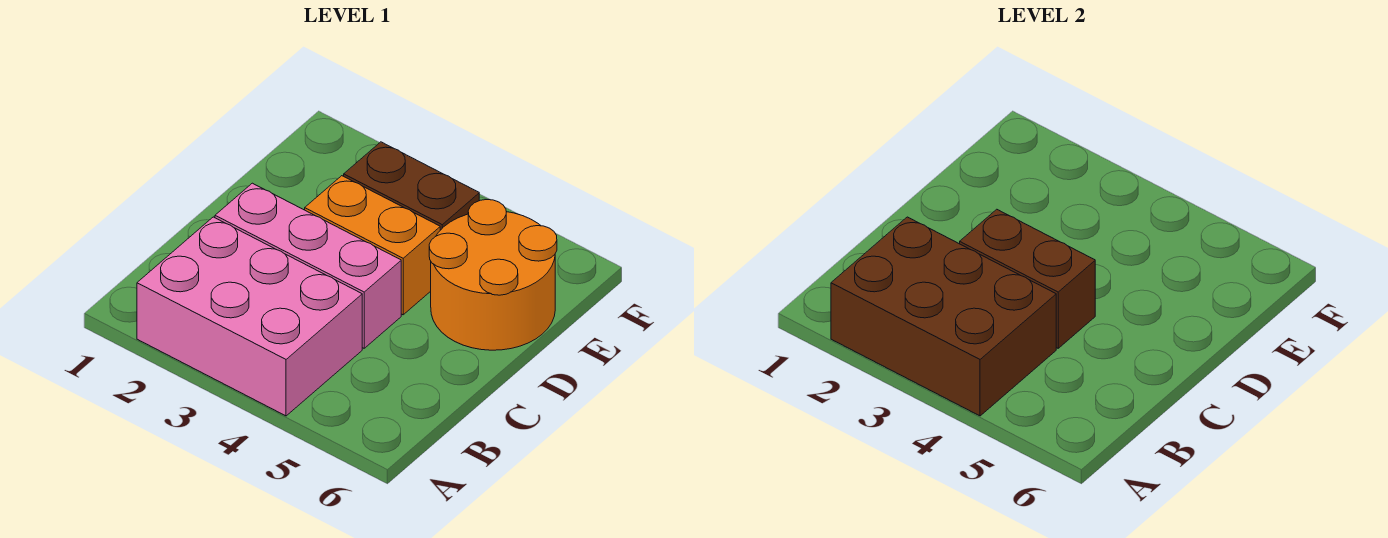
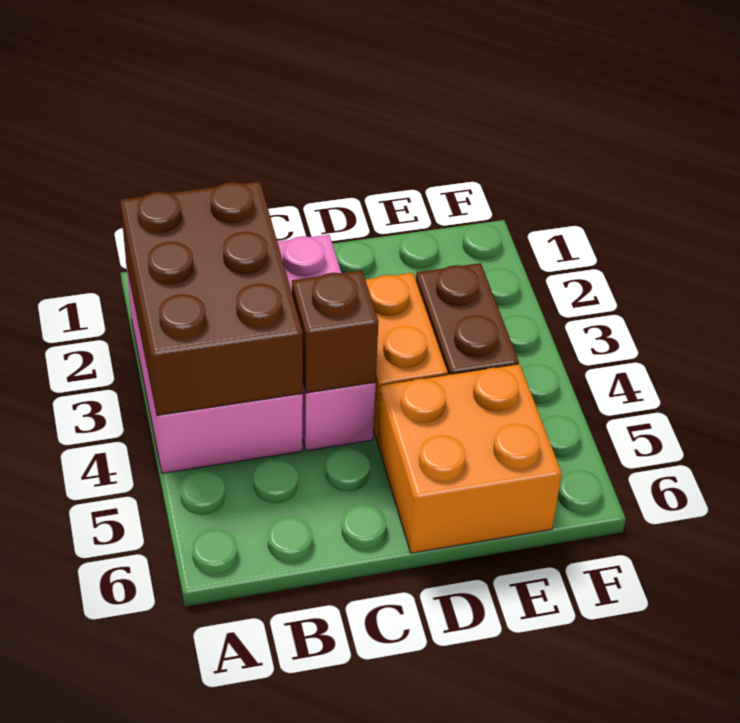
brown 1x2 brick [960,209,1095,348] -> brown 1x1 brick [292,270,379,393]
orange 2x2 round brick [429,200,557,350] -> orange 2x2 brick [377,364,562,553]

